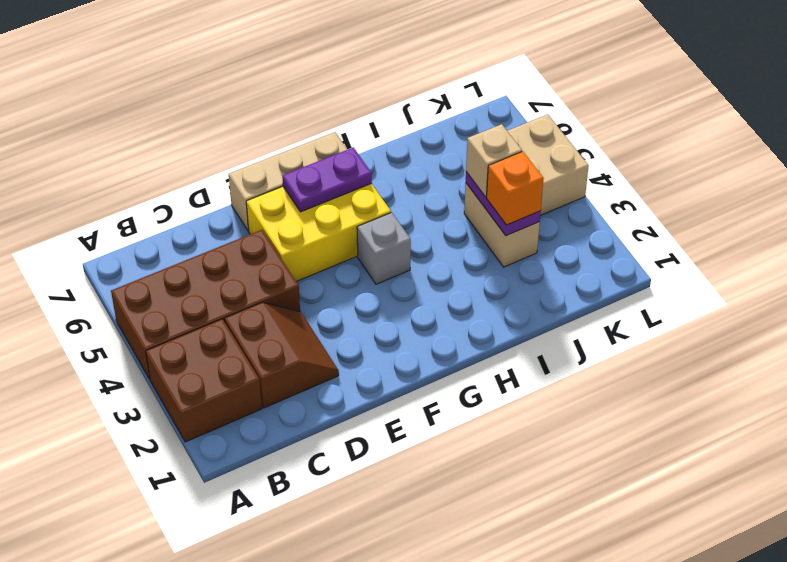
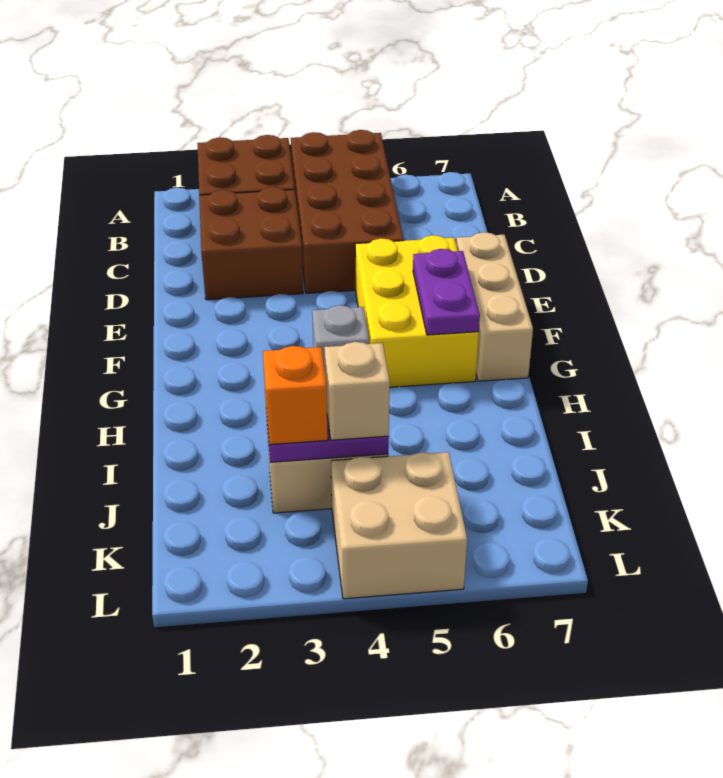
brown 2x2 slope [225,302,339,408] -> brown 2x2 brick [199,187,303,300]

